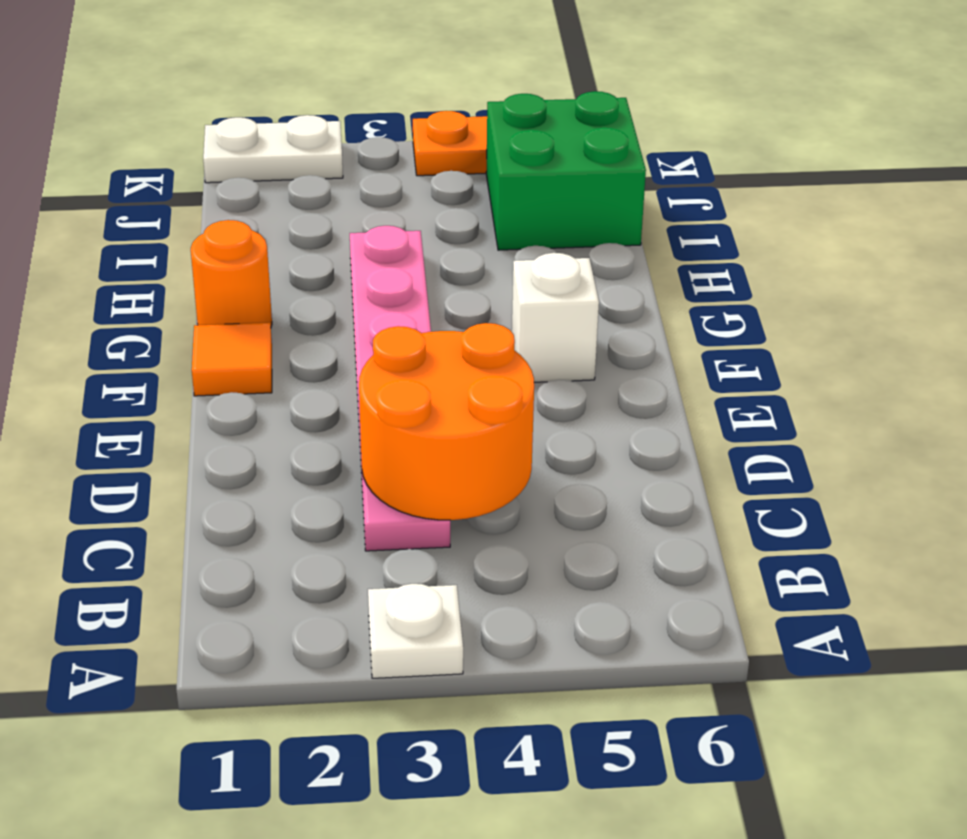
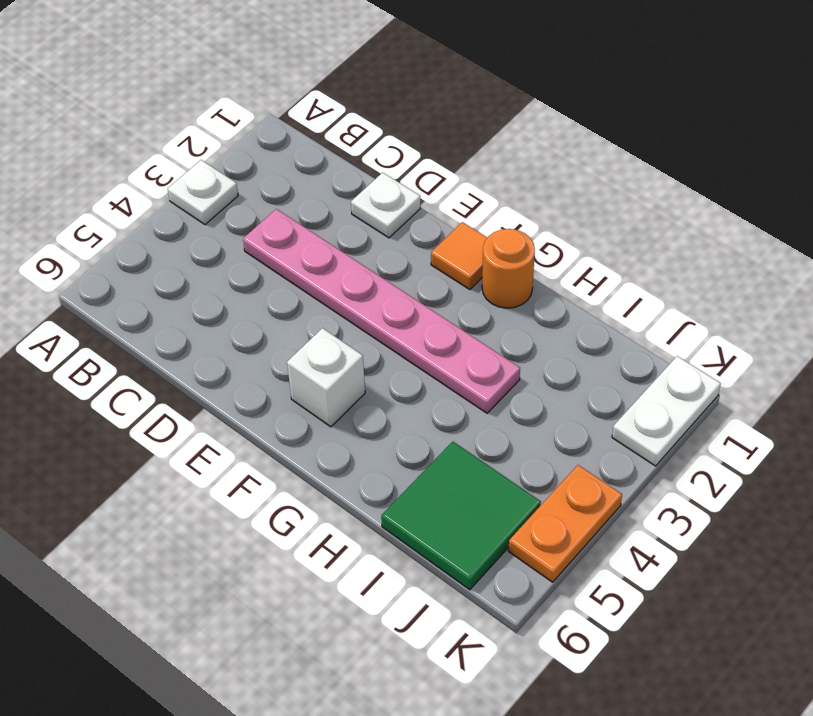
orange 2x2 round brick [359,323,534,520] -> none
none -> white 1x1 plate [351,173,420,238]
green 2x2 brick [486,91,646,250] -> green 2x2 tile [381,442,541,590]

